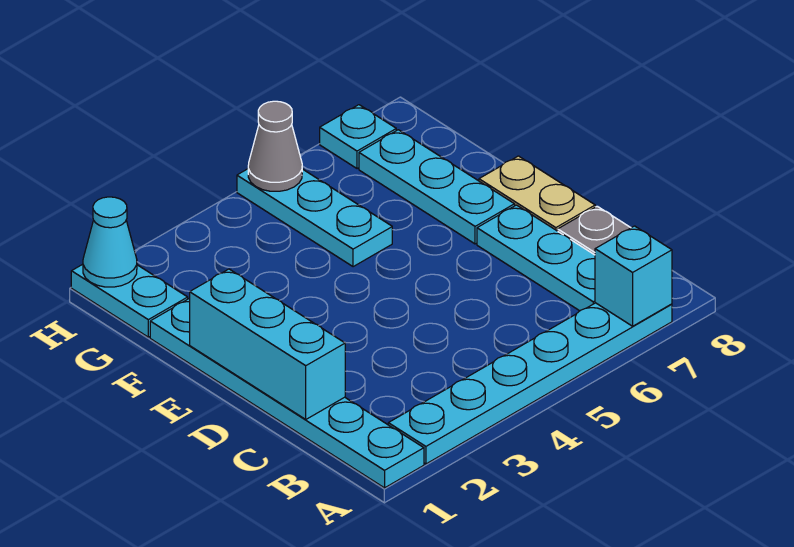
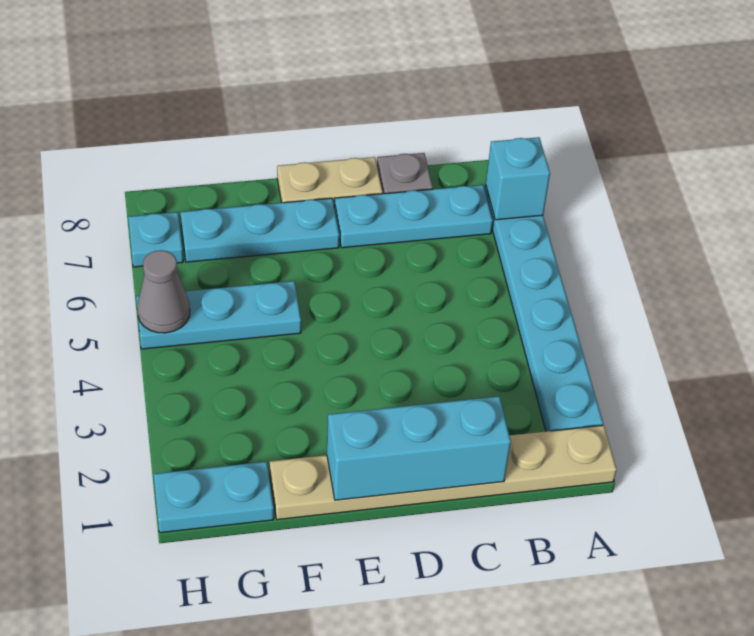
cyan 1x6 plate [150,298,424,488] -> tan 1x6 plate [270,425,617,520]
cyan 1x1 cone [83,197,137,287] -> none

